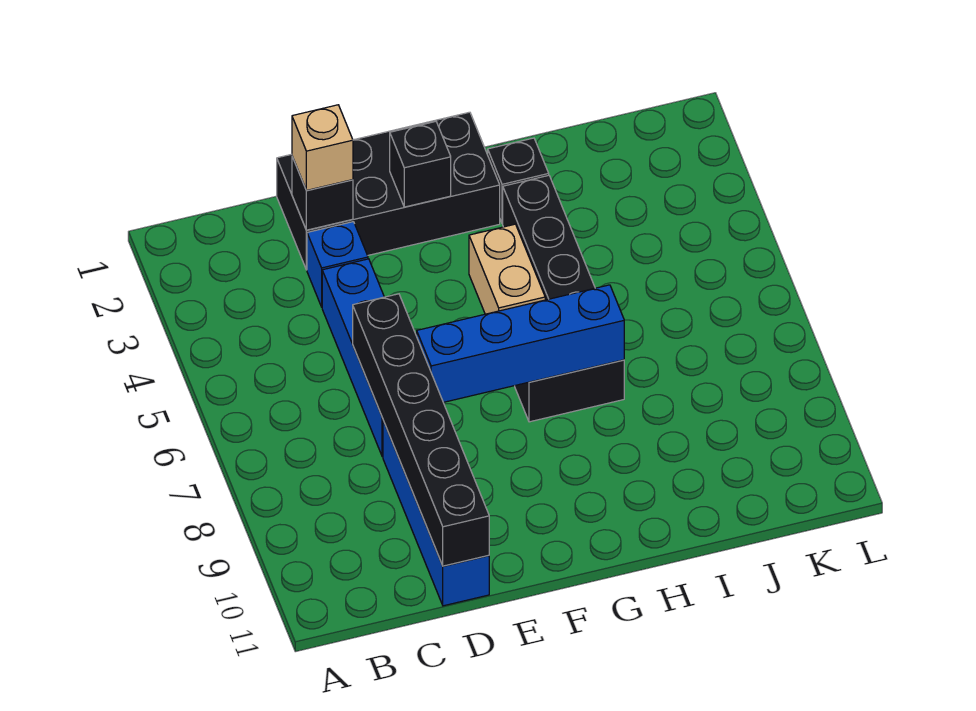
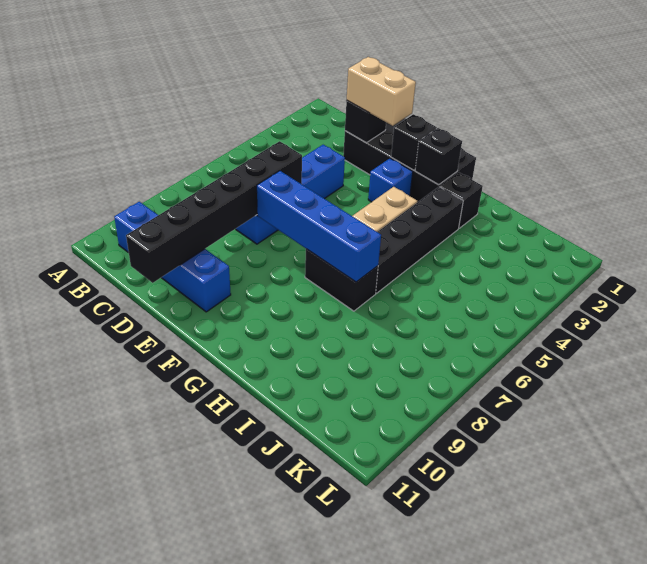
tan 1x1 brick [292,105,353,190] -> tan 1x2 brick [347,57,416,126]
blue 1x1 brick [307,222,368,307] -> blue 1x1 brick moved to [368,158,413,202]
blue 1x4 brick [383,421,489,606] -> blue 1x4 brick turned to [114,202,231,312]
none -> black 1x1 brick [415,128,462,185]

